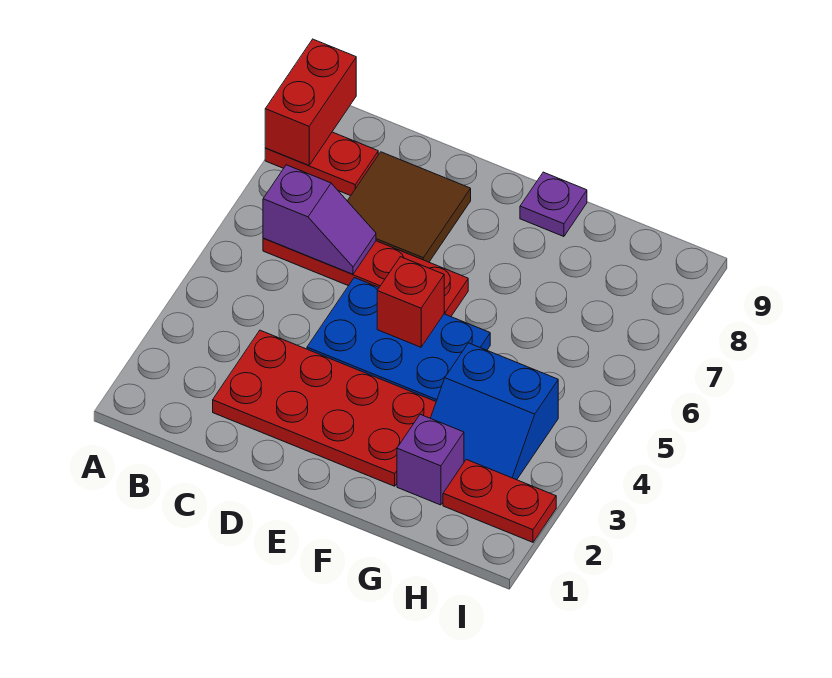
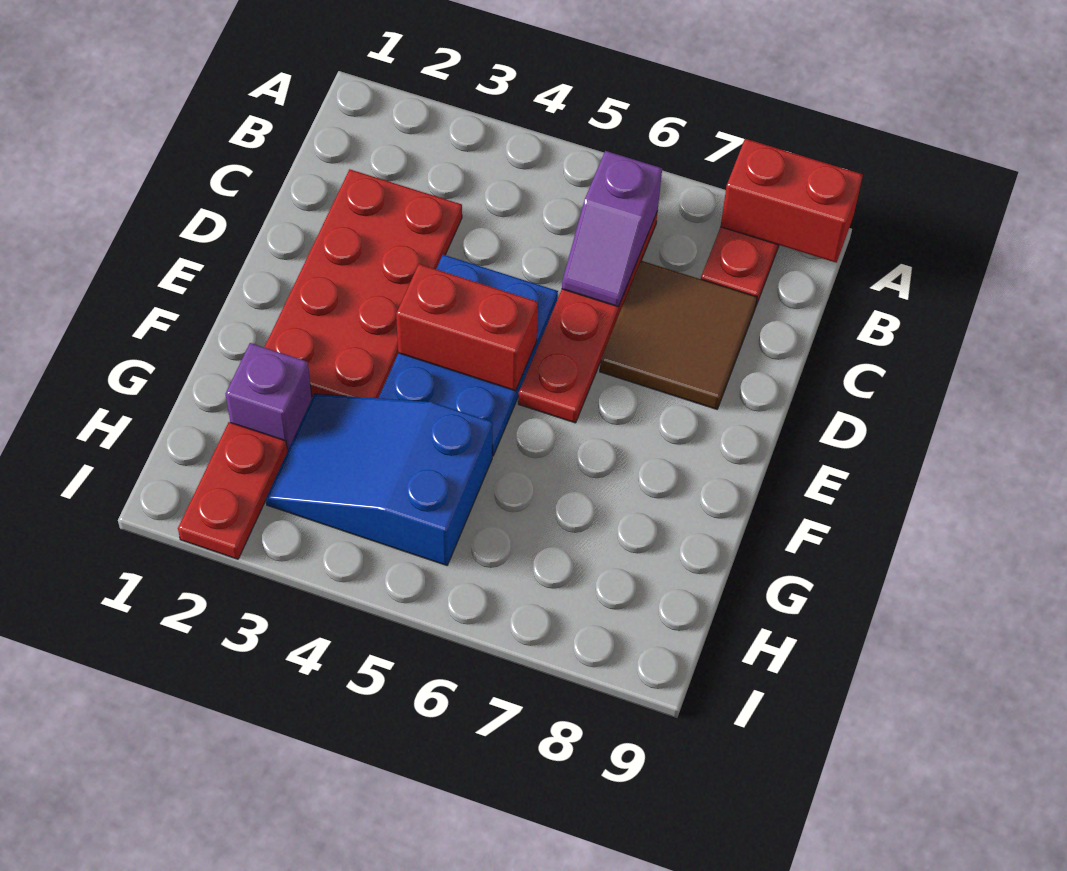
red 1x1 brick [377,257,444,347] -> red 1x2 brick [396,264,538,391]
purple 1x1 plate [520,172,587,237] -> none
blue 2x2 slope [431,343,558,480] -> blue 2x3 slope [266,394,493,565]

